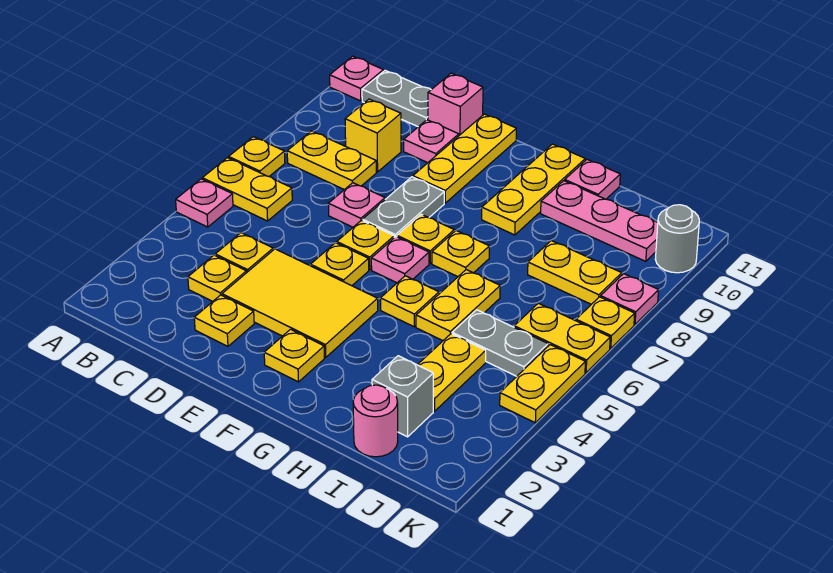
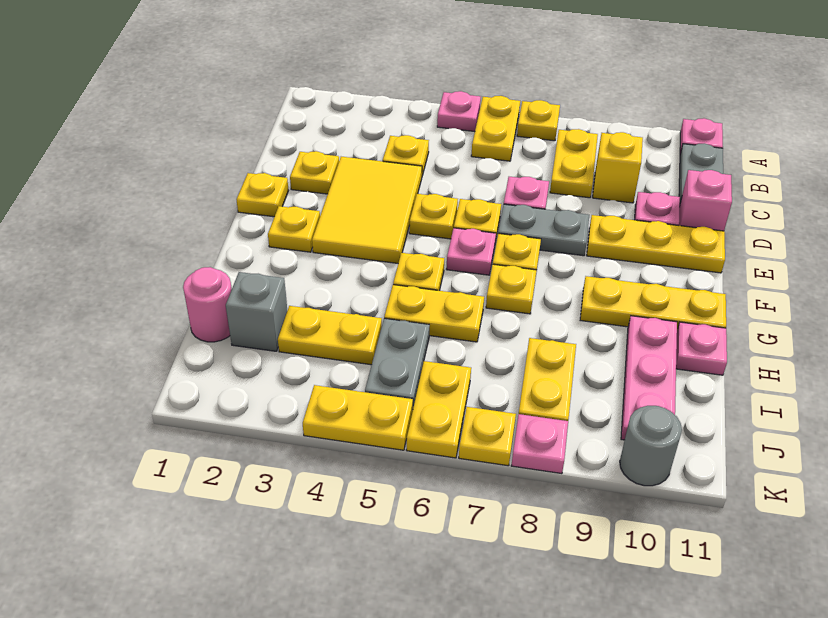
yellow 1x1 plate [188,255,246,302] -> yellow 1x1 plate moved to [236,173,288,217]

